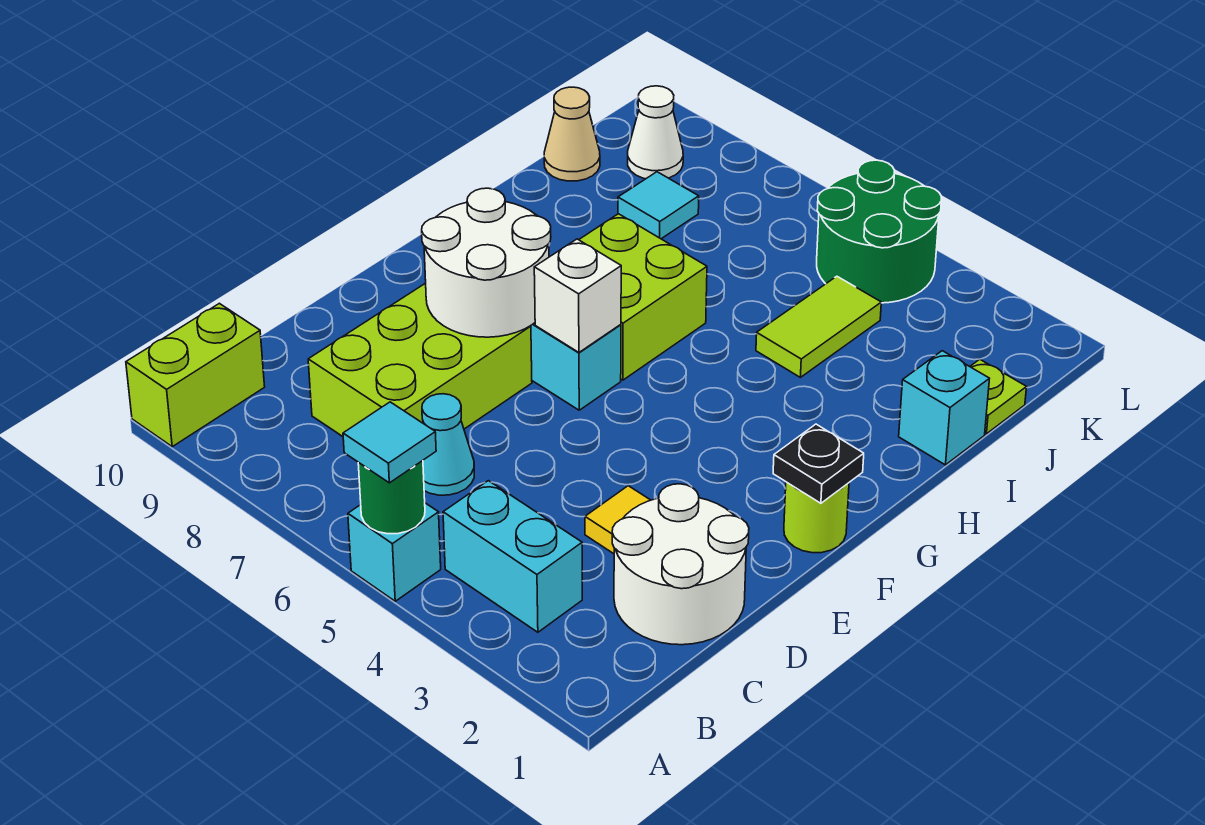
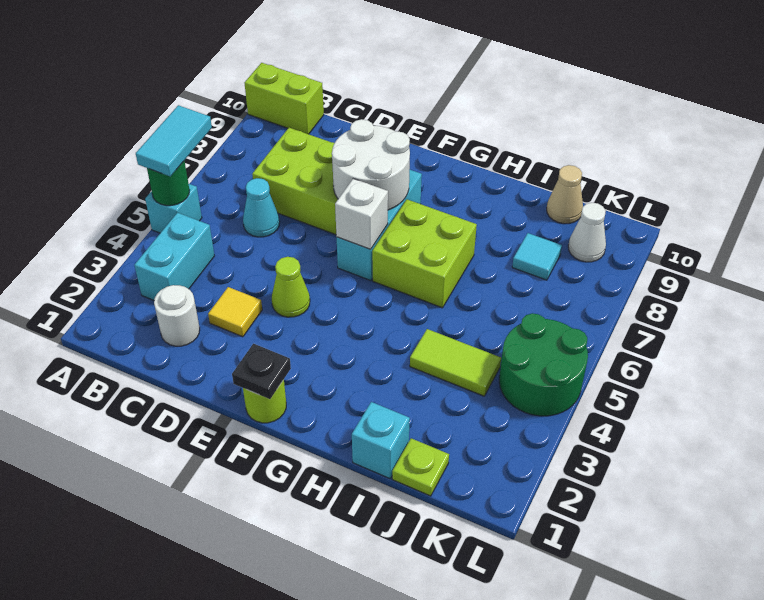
cyan 1x1 tile [343,402,436,483] -> cyan 1x2 tile [136,105,212,176]
white 2x2 round brick [612,484,749,645] -> white 1x1 round brick [154,285,200,346]
none -> lime 1x1 cone [272,257,310,317]

